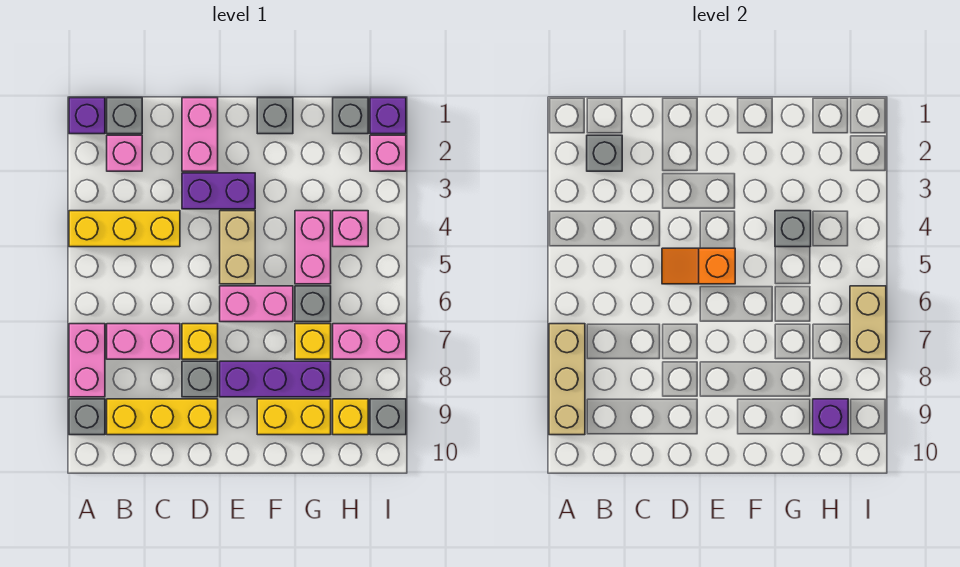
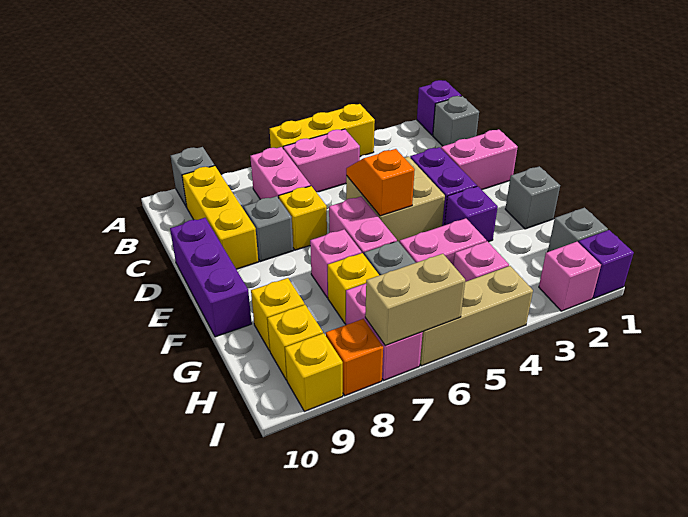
yellow 1x3 brick [69,211,180,247] -> yellow 1x3 brick turned to [270,104,375,157]
pink 1x2 brick [69,324,105,397] -> pink 1x2 brick moved to [283,129,360,192]
tan 1x3 brick [549,324,585,435] -> tan 1x3 brick moved to [420,266,533,366]
pink 1x1 brick [107,135,142,171] -> pink 1x1 brick moved to [310,229,362,298]
grey 1x1 brick [587,135,622,171] -> none
tan 1x2 brick [220,211,255,284] -> tan 2x2 brick [346,157,445,243]
purple 1x3 brick [220,361,331,397] -> purple 1x3 brick moved to [170,218,252,337]
yellow 1x2 brick [257,399,331,435] -> yellow 1x1 brick [251,278,305,351]
grey 1x1 brick [775,211,811,247] -> none
purple 1x1 brick [813,399,848,435] -> purple 1x1 brick moved to [445,186,498,242]
none -> orange 1x1 brick [326,319,383,396]
grey 1x1 brick [370,399,406,435] -> yellow 1x1 brick [285,333,343,411]

